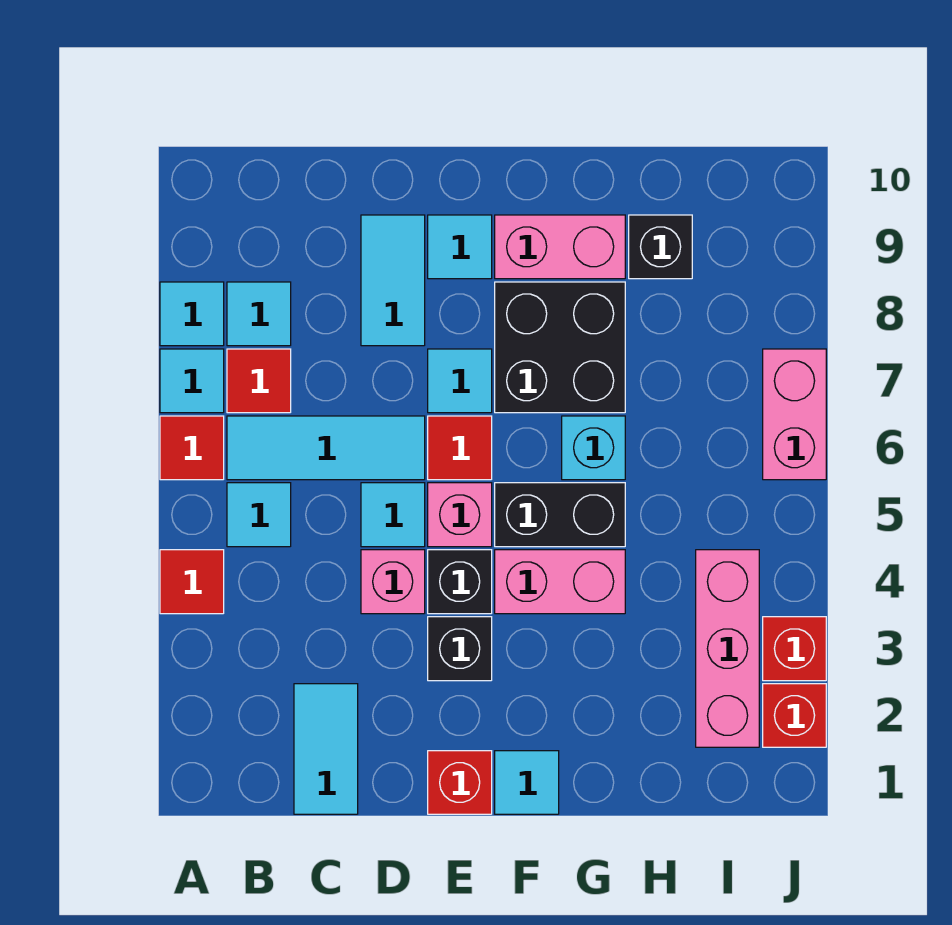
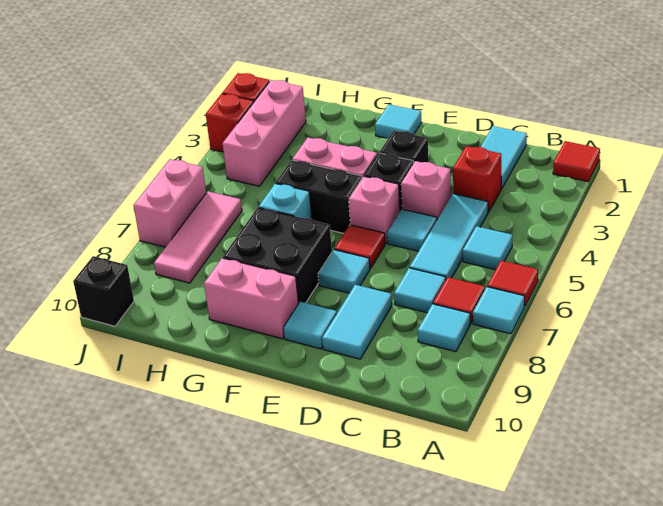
red 1x1 tile [160,550,224,614] -> red 1x1 tile moved to [553,141,600,182]
cyan 1x1 tile [160,282,224,346] -> cyan 1x1 tile moved to [394,268,446,313]
cyan 1x3 tile [227,416,425,480] -> cyan 1x3 tile turned to [410,194,488,279]
red 1x1 brick [428,751,492,814] -> red 1x1 brick moved to [453,146,501,212]
black 1x1 brick [629,215,692,279] -> black 1x1 brick moved to [73,256,134,326]
none -> pink 1x3 tile [154,191,242,283]

